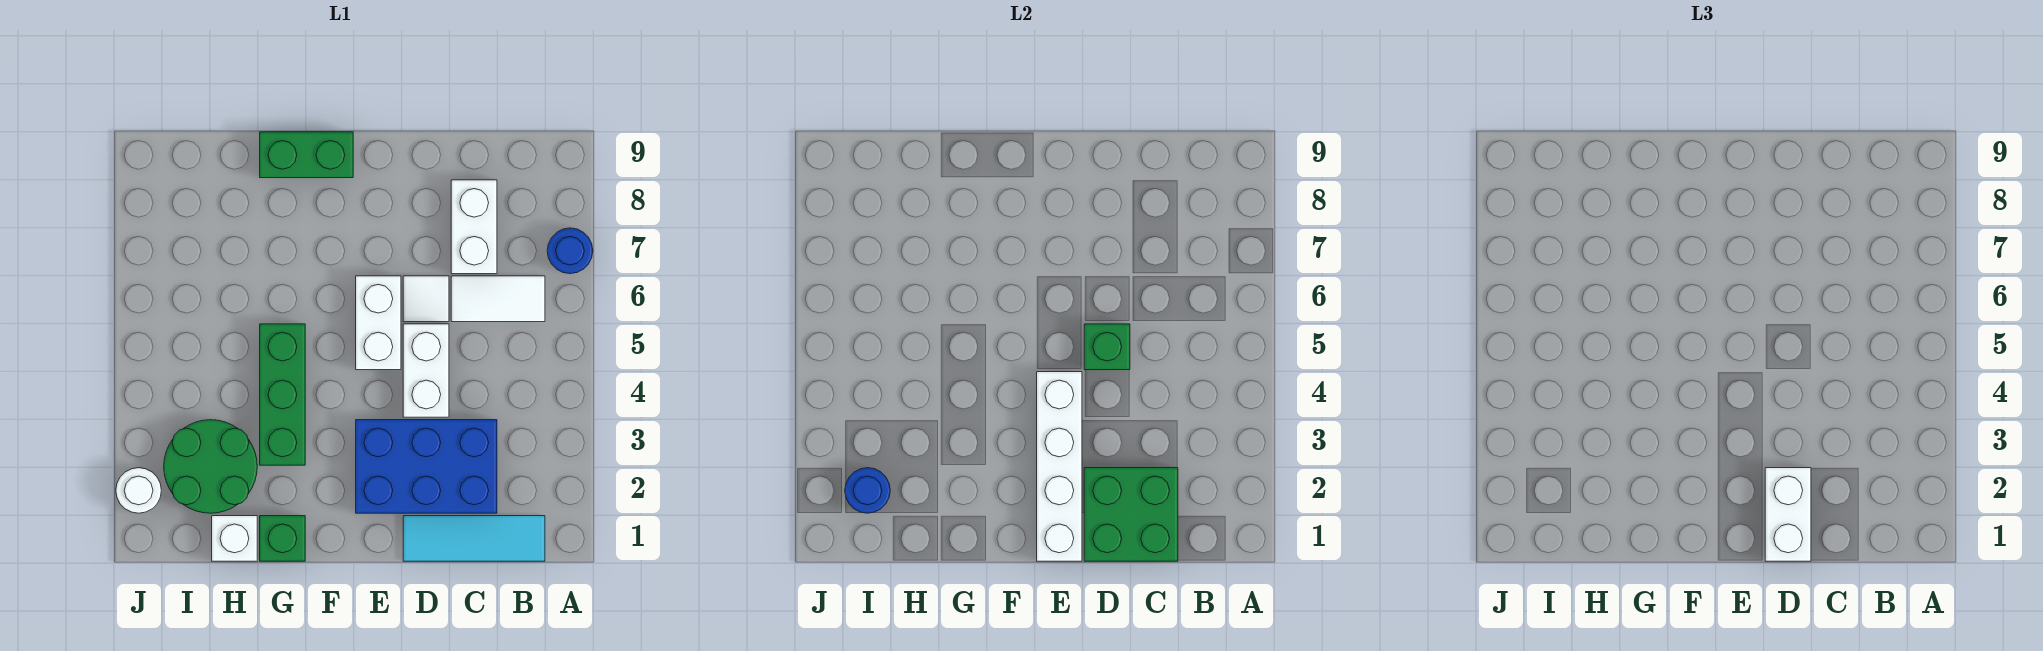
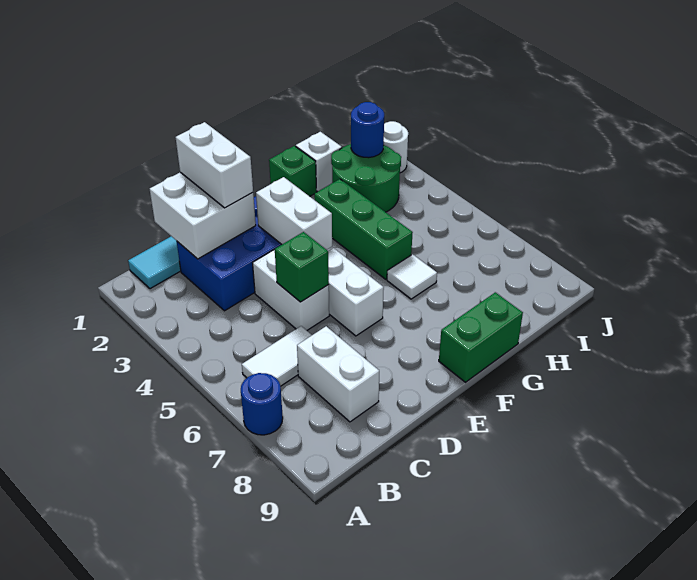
green 2x2 brick [1084,468,1178,561] -> white 2x2 brick [150,172,256,259]
white 1x1 tile [403,276,449,322] -> white 1x1 tile moved to [387,254,437,299]
white 1x4 brick [1037,372,1082,561] -> white 1x2 brick [256,177,332,250]

